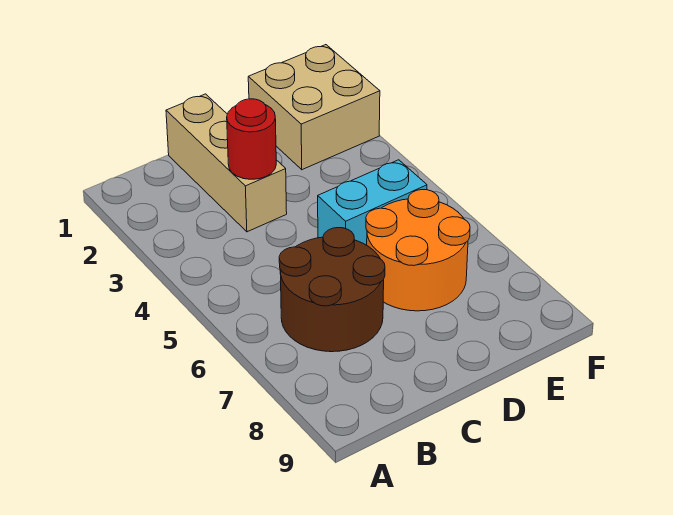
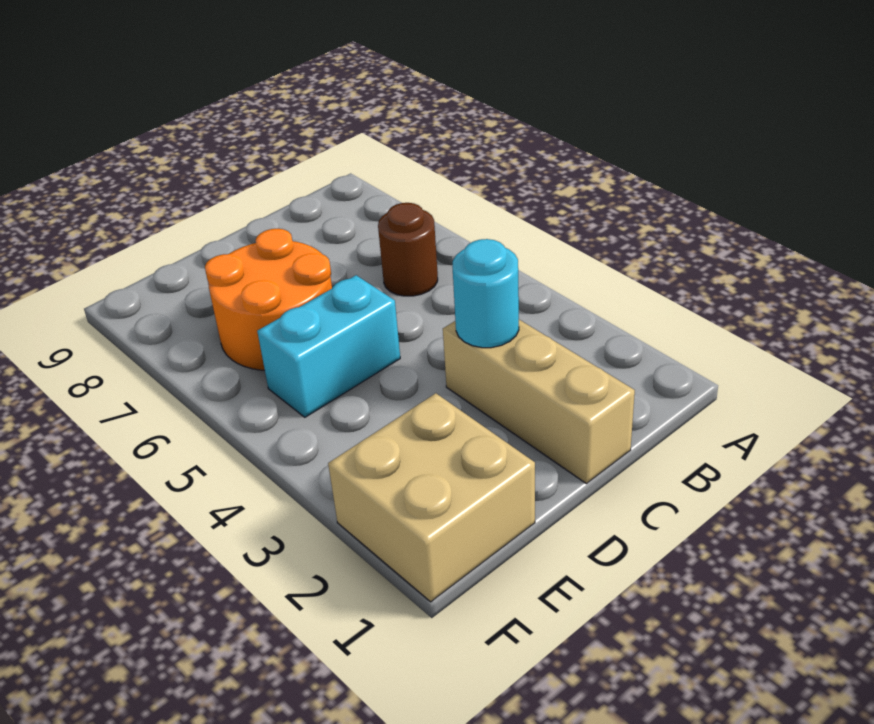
brown 2x2 round brick [279,228,385,352] -> brown 1x1 round brick [378,203,438,296]
red 1x1 round brick [227,99,276,179] -> cyan 1x1 round brick [452,239,519,348]

